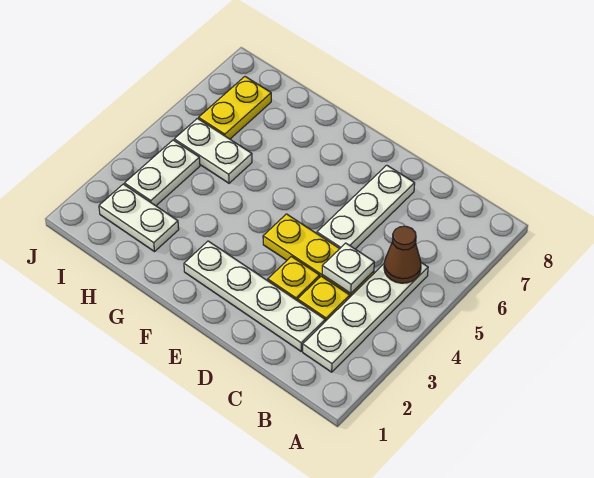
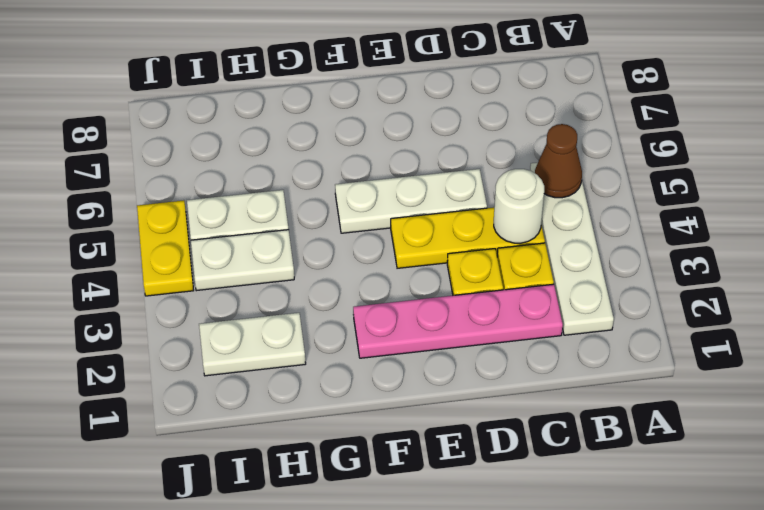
white 1x4 plate [184,241,325,351] -> pink 1x4 plate [353,284,563,358]
white 1x1 plate [322,243,374,293] -> white 1x1 round brick [494,169,544,243]
white 1x3 plate [317,165,415,249] -> white 1x3 plate turned to [335,169,487,233]
white 1x2 plate [124,140,200,206] -> white 1x2 plate turned to [191,230,294,291]
yellow 1x2 plate [199,77,271,139] -> yellow 1x2 plate moved to [137,200,194,296]

